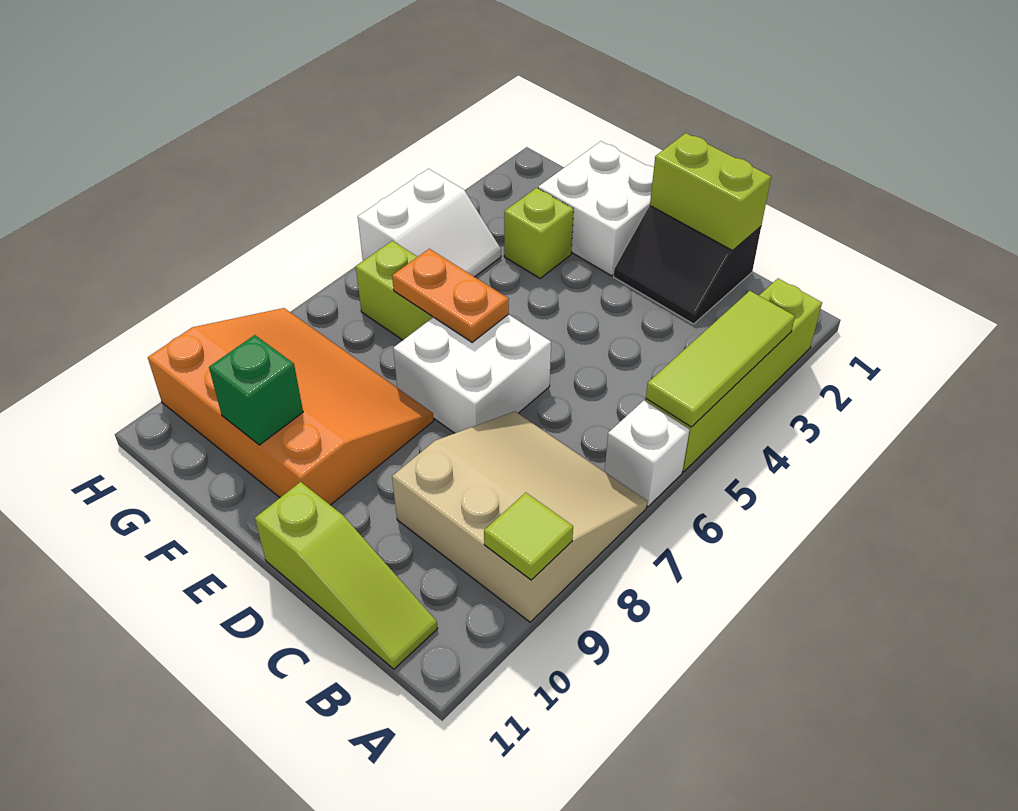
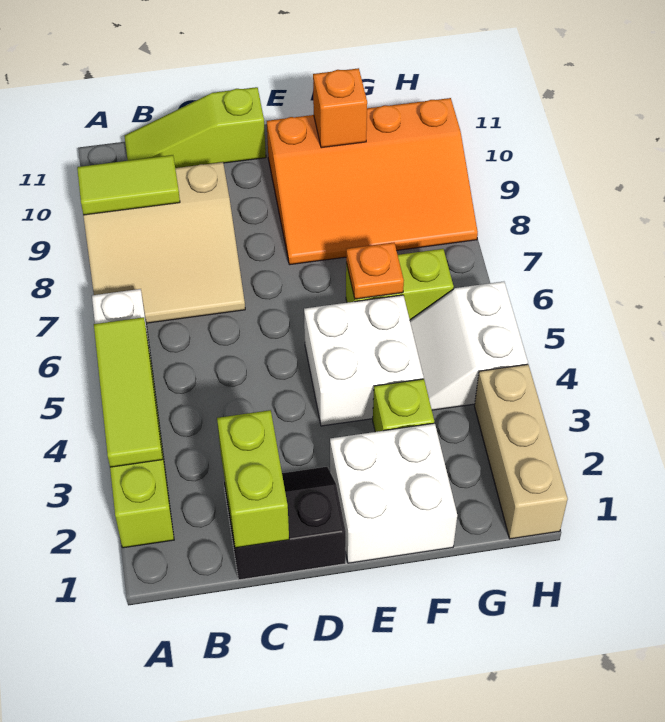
lime 1x1 tile [484,493,573,580] -> lime 1x2 tile [77,155,180,215]
lime 1x2 brick [650,133,771,251] -> lime 1x2 brick turned to [217,410,289,548]
white 2x2 brick [393,314,551,433] -> white 2x2 brick moved to [304,295,424,426]
orange 1x2 plate [392,249,509,342] -> orange 1x1 plate [346,243,404,299]
green 1x1 brick [209,335,303,445] -> orange 1x1 brick [313,68,367,148]
none -> tan 1x3 brick [475,364,568,539]

